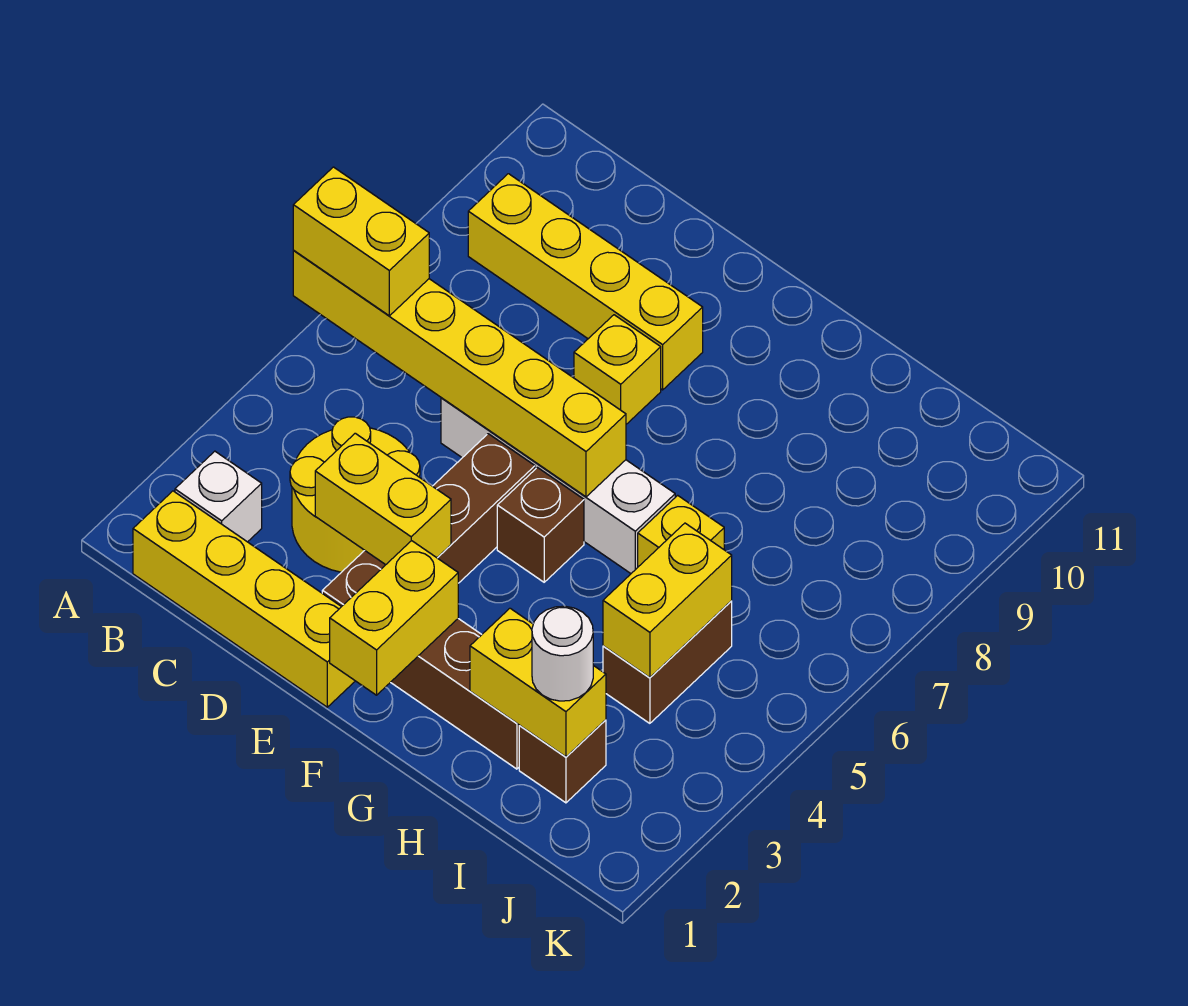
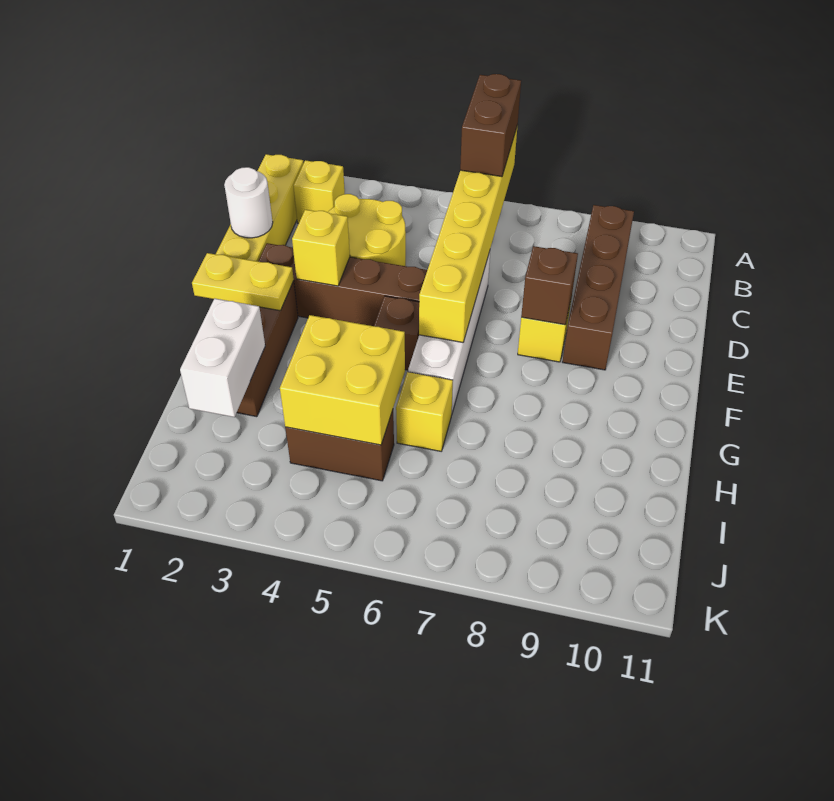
yellow 1x2 brick [293,167,429,316] -> brown 1x2 brick [460,74,521,177]
white 1x1 brick [175,451,262,542] -> yellow 1x1 brick [294,160,345,223]
yellow 1x4 brick [468,174,703,390] -> brown 1x4 brick [562,205,634,370]
yellow 1x2 brick [315,433,451,565] -> yellow 1x1 brick [292,210,350,286]
yellow 1x2 brick [330,541,458,695] -> yellow 1x2 plate [192,253,294,311]
yellow 1x2 brick [470,608,606,757] -> white 1x2 brick [180,299,265,417]
brown 1x1 brick [519,720,606,803] -> brown 1x1 brick moved to [521,246,578,325]
white 1x1 round brick [532,606,593,701] -> white 1x1 round brick moved to [224,167,273,238]
yellow 1x2 brick [603,523,732,678] -> yellow 2x2 brick [280,315,405,445]

